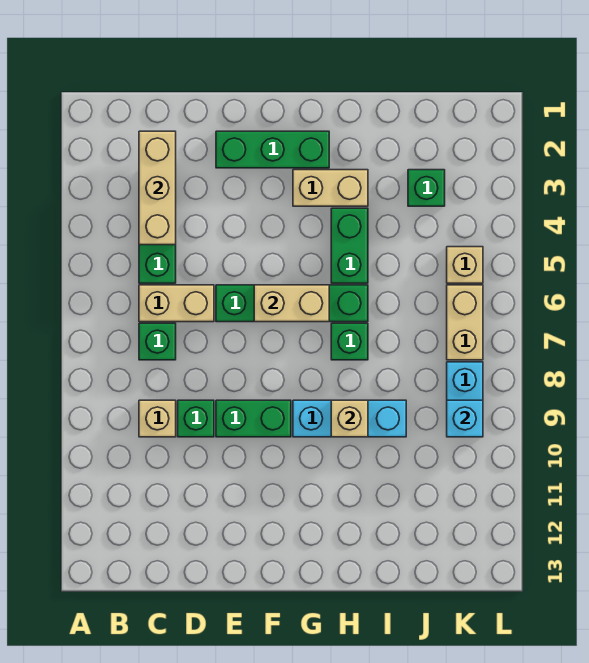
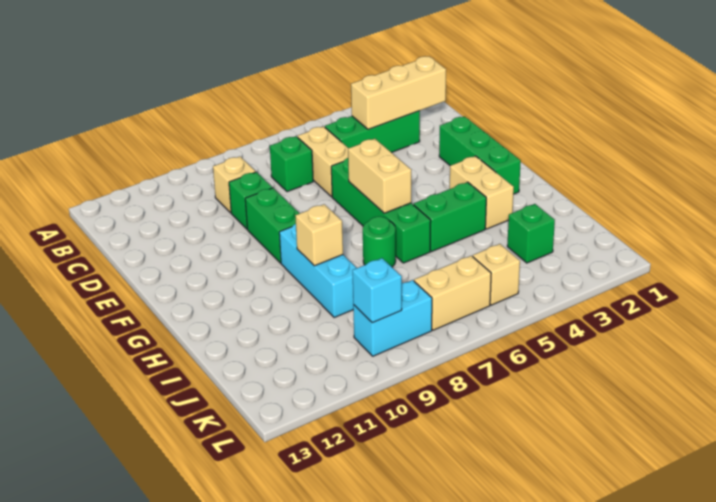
green 1x1 brick [331,323,368,360] -> green 1x1 round brick [363,217,396,267]

